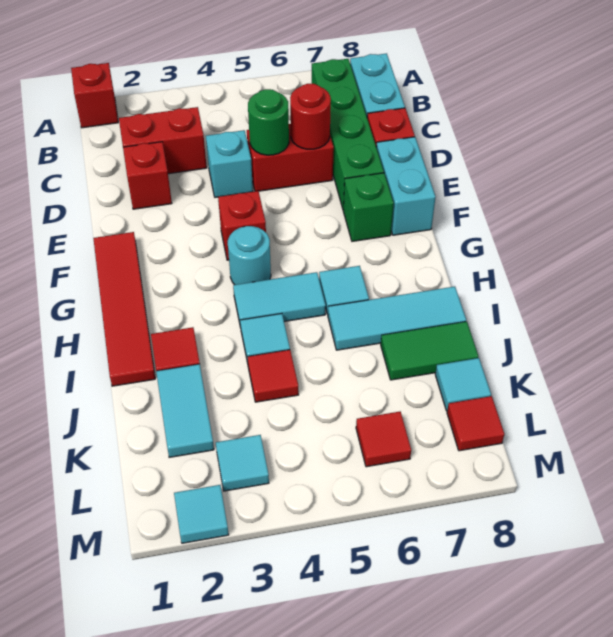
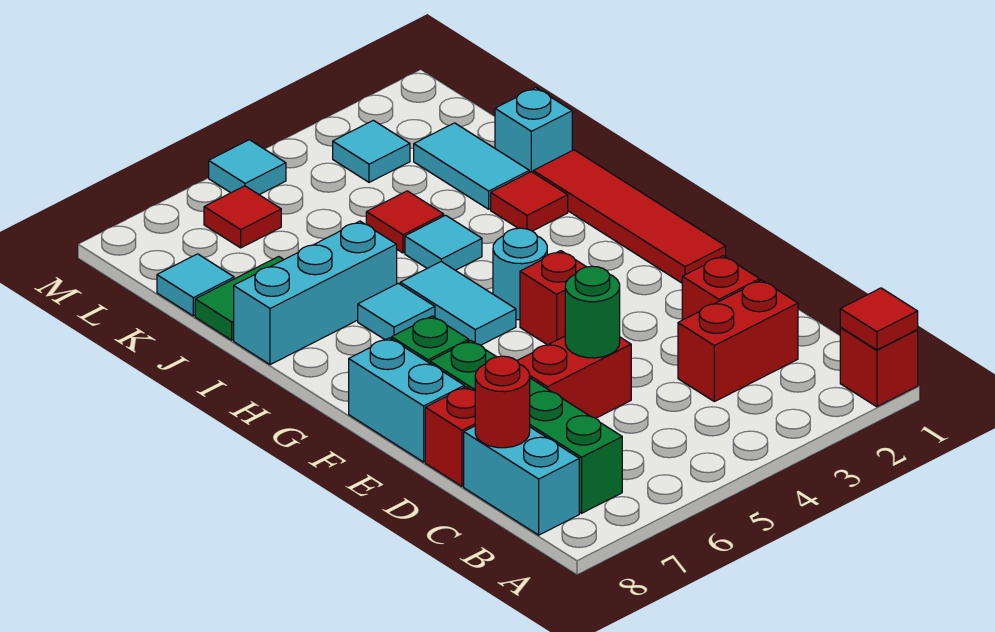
cyan 1x1 brick [206,130,253,197] -> cyan 1x1 brick moved to [495,88,572,172]
red 1x1 round brick [290,84,331,149] -> red 1x1 round brick moved to [475,356,530,448]
cyan 1x2 tile [233,272,326,327] -> cyan 1x2 tile turned to [400,262,516,345]
cyan 1x3 tile [328,287,466,350] -> cyan 1x3 brick [234,221,397,365]
red 1x1 tile [447,396,504,451] -> red 1x1 tile moved to [840,288,918,350]
cyan 1x1 tile [174,485,229,543] -> cyan 1x1 tile moved to [209,140,286,195]

